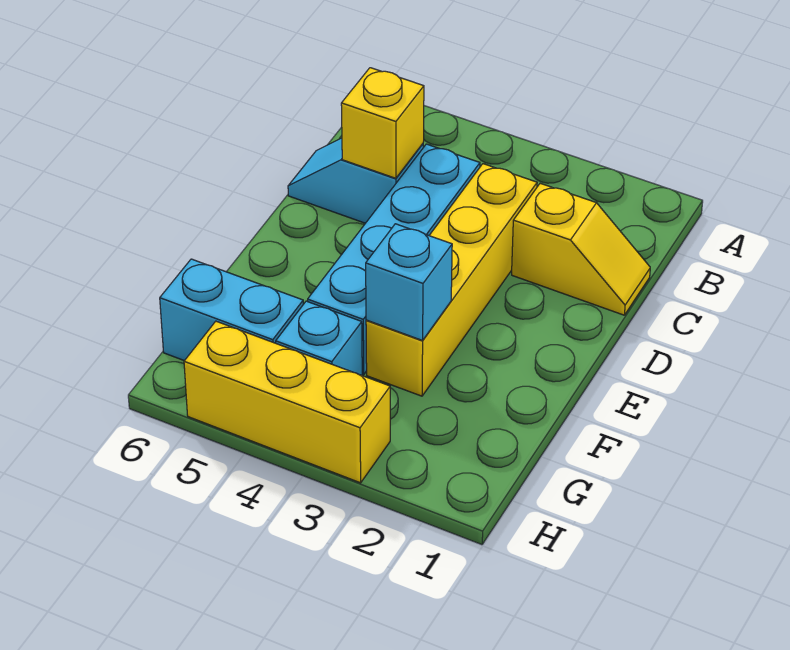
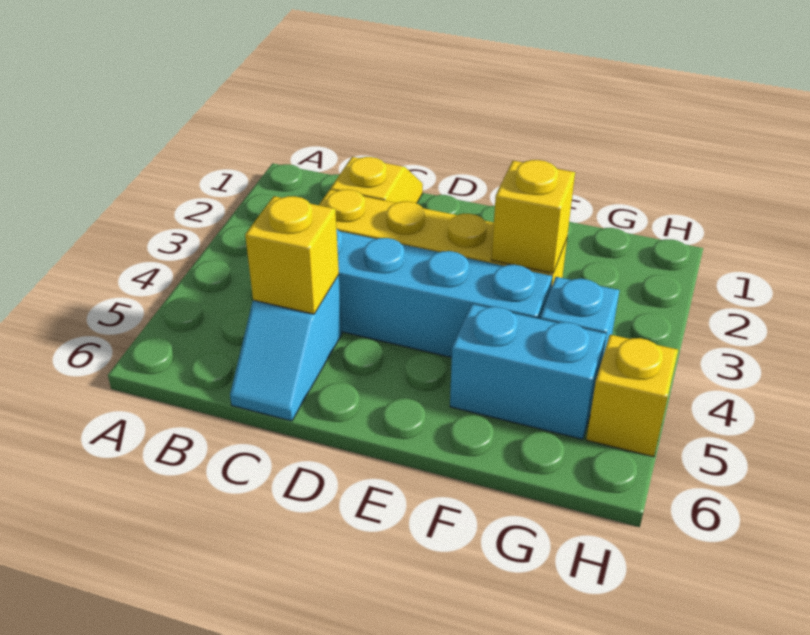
cyan 1x1 brick [366,224,452,340] -> yellow 1x1 brick [491,160,575,273]
cyan 1x2 brick [160,259,303,361] -> cyan 1x2 brick turned to [450,304,606,439]
yellow 1x3 brick [184,321,390,483] -> yellow 1x1 brick [586,335,678,457]

